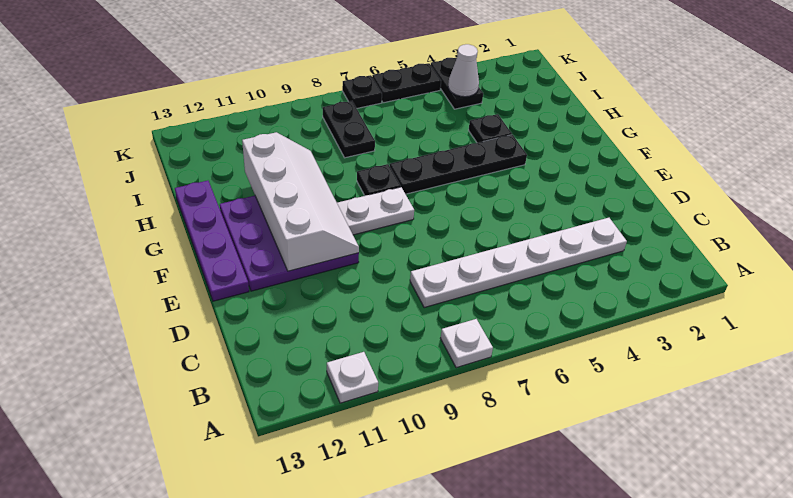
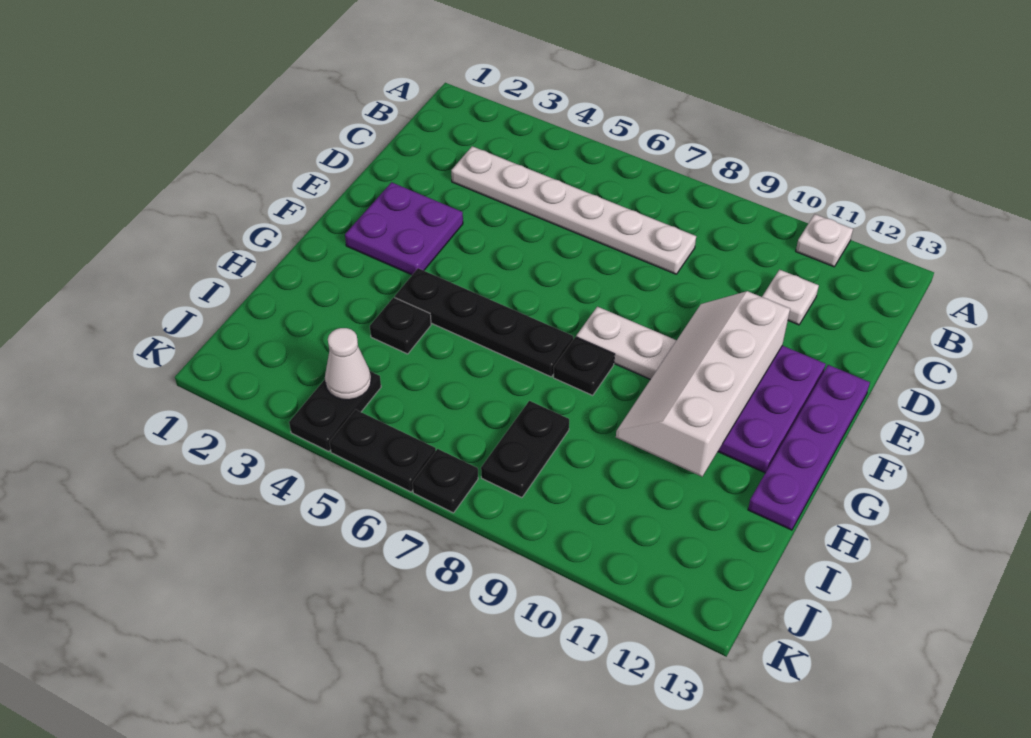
white 1x1 plate [440,319,493,368] -> white 1x1 plate moved to [762,270,819,325]
none -> purple 2x2 plate [345,182,463,275]

